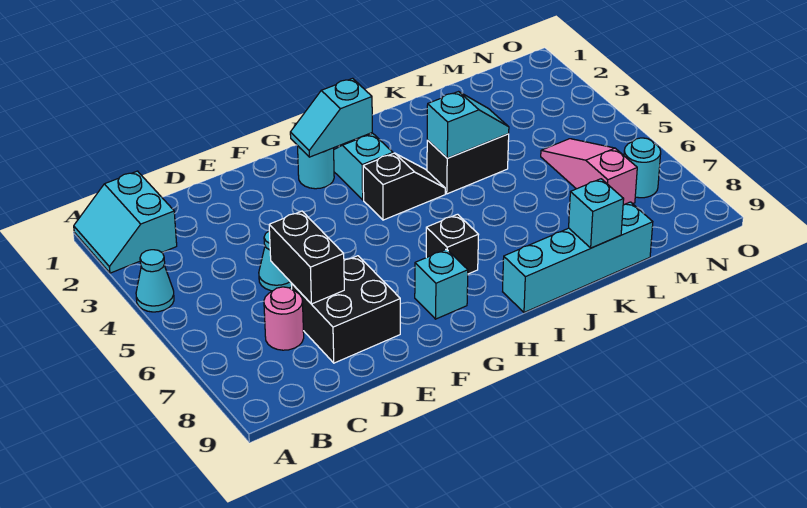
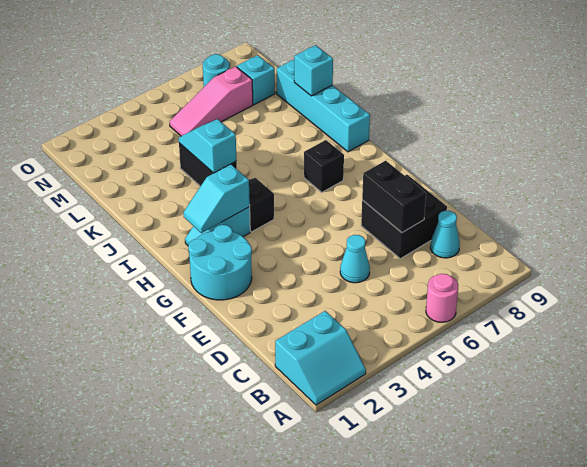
cyan 1x1 cone [136,250,174,312] -> cyan 1x1 cone moved to [430,210,460,258]
pink 1x1 round brick [264,287,304,350] -> pink 1x1 round brick moved to [426,274,458,322]
black 1x2 brick [269,211,344,304] -> black 1x2 brick turned to [362,161,426,233]
cyan 1x1 round brick [298,146,334,189] -> cyan 2x2 round brick [188,225,252,300]
cyan 1x2 slope [290,78,372,157] -> cyan 1x2 slope turned to [183,164,250,233]
cyan 1x1 brick [415,249,468,319] -> cyan 1x1 brick moved to [237,55,275,105]

